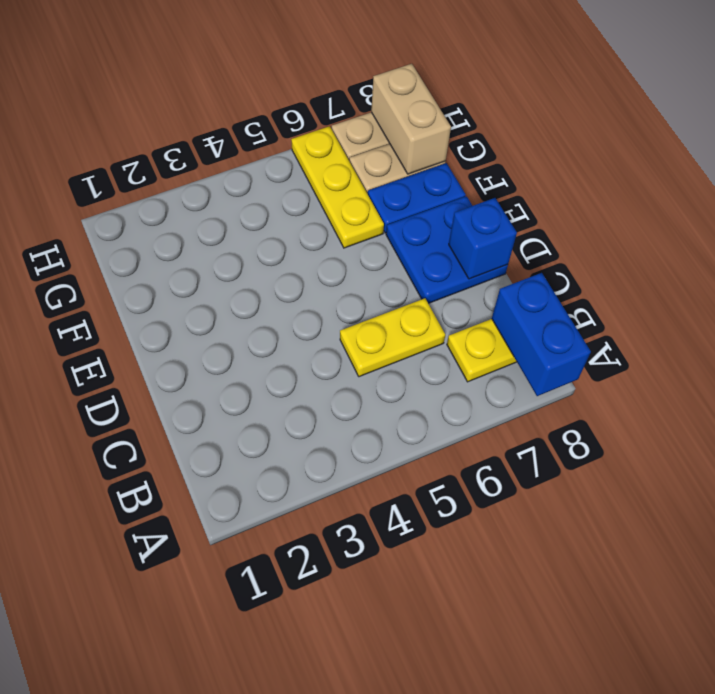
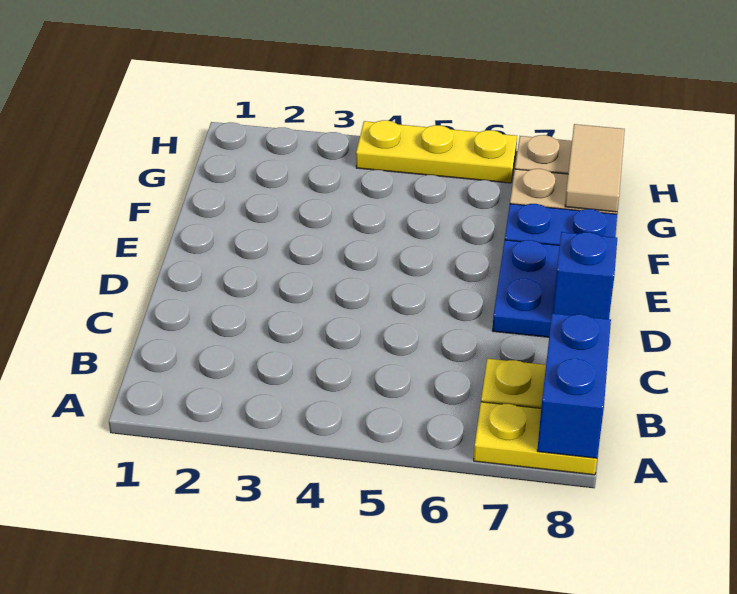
yellow 1x2 plate [340,298,445,377] -> yellow 1x2 plate moved to [474,402,597,475]
yellow 1x3 plate [291,126,384,248] -> yellow 1x3 plate turned to [356,120,517,183]
tan 1x2 brick [371,64,451,174] -> tan 1x2 tile [565,124,625,212]

